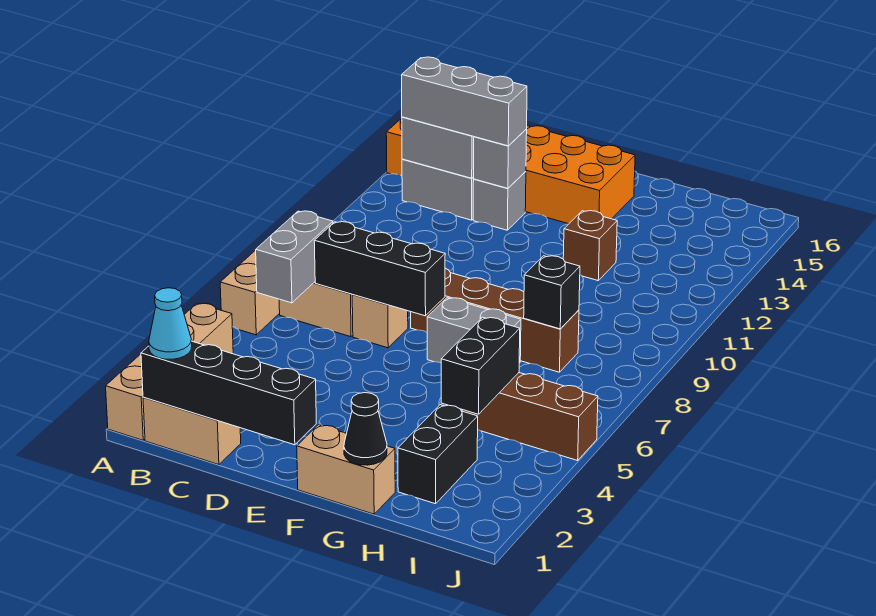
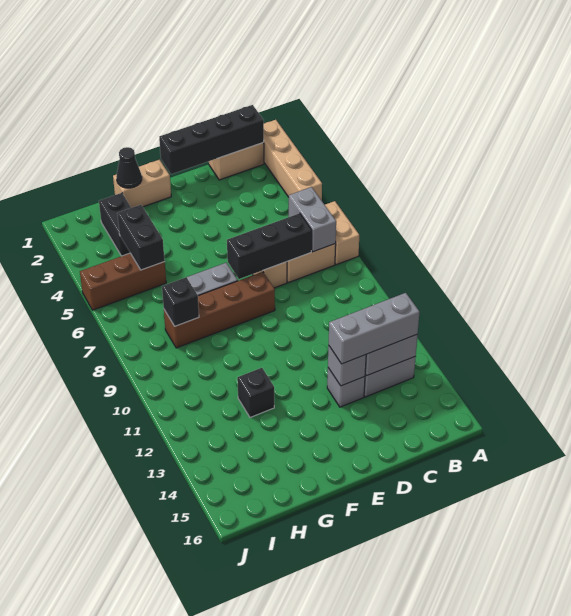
orange 2x6 brick [386,118,635,224] -> none
cyan 1x1 cone [149,288,192,359] -> none
brown 1x1 brick [563,211,617,280] -> black 1x1 brick [237,368,274,417]

